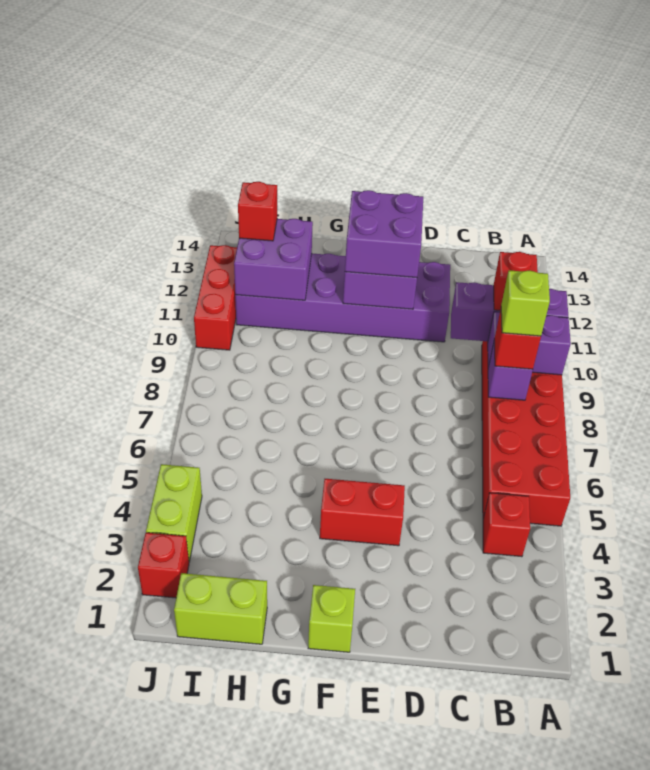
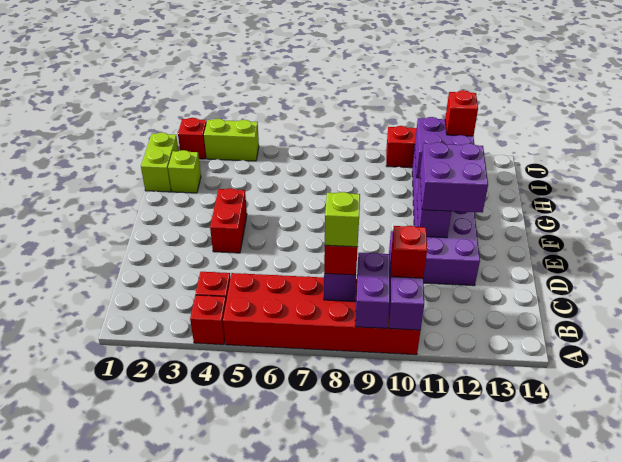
none -> red 1x1 brick [190,295,226,345]
lime 1x1 brick [308,585,355,652] -> lime 1x1 brick moved to [168,150,201,193]

